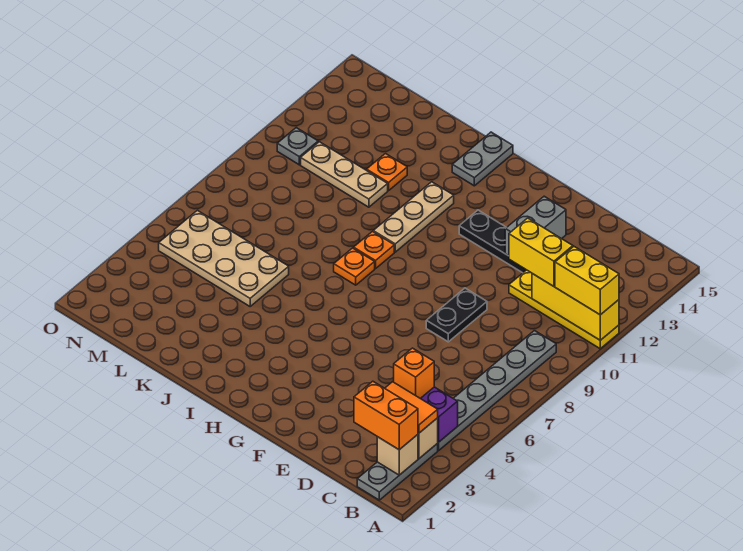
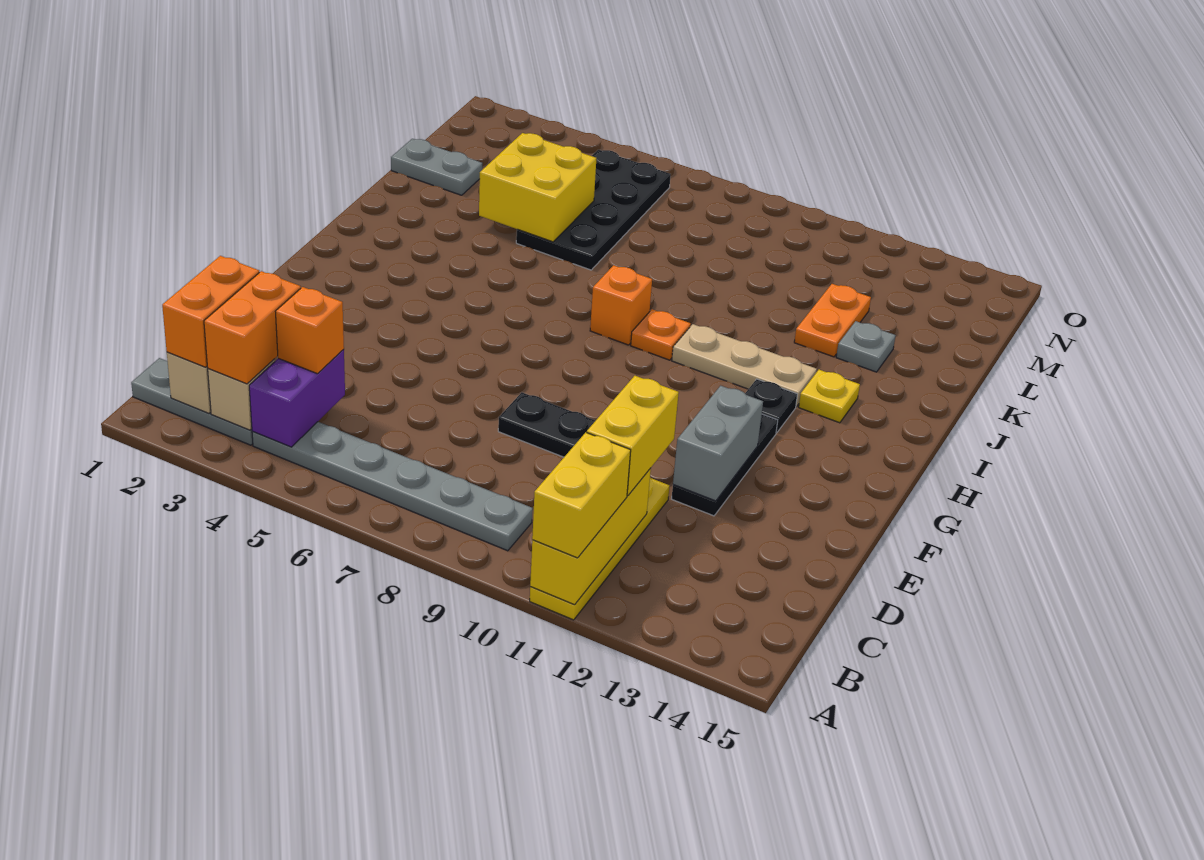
orange 1x2 tile [385,382,438,433] -> orange 1x2 brick [204,271,301,384]
grey 1x2 brick [505,196,566,256] -> grey 1x2 brick turned to [673,386,763,501]
none -> black 1x1 plate [745,379,797,433]
orange 1x1 plate [334,248,375,285] -> orange 1x1 brick [590,265,652,345]
none -> yellow 1x1 plate [799,370,860,423]
grey 1x2 plate [452,132,513,186] -> grey 1x2 plate moved to [391,139,482,195]
none -> yellow 2x2 brick [479,133,596,242]
tan 2x4 plate [159,210,289,306] -> black 2x4 plate [516,150,671,270]
tan 1x3 plate [301,142,388,207] -> none
orange 1x1 plate [367,154,407,191] -> orange 1x2 plate [794,284,871,357]
grey 1x1 plate [277,128,318,165] -> grey 1x1 plate moved to [836,321,896,372]

